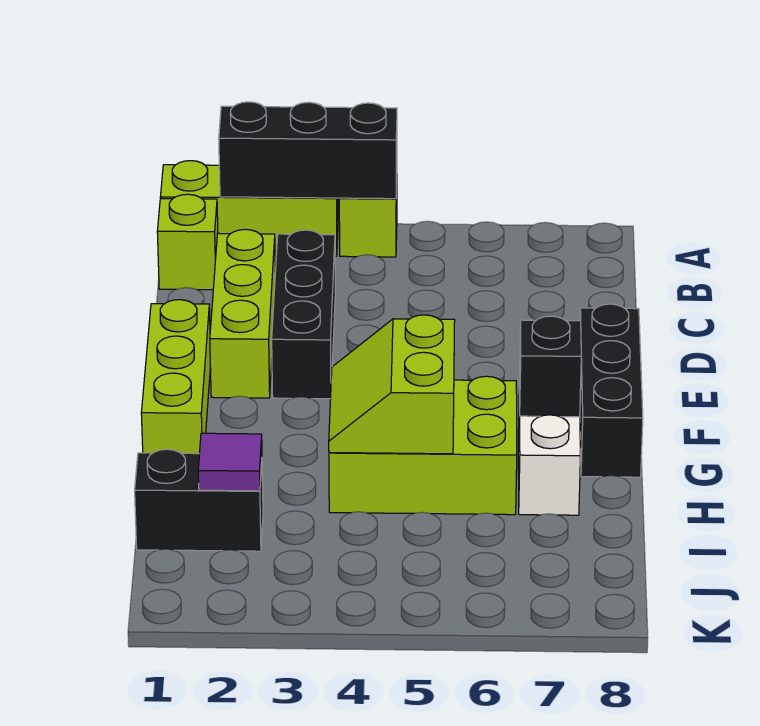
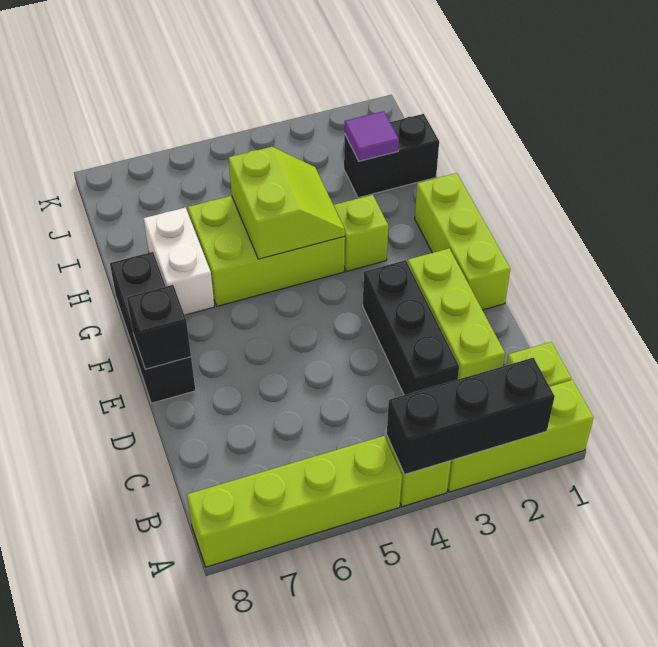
none -> lime 1x4 brick [187,436,402,567]
none -> lime 1x1 brick [334,195,388,271]
black 1x1 brick [519,316,581,417] -> black 1x1 brick moved to [127,285,191,369]

